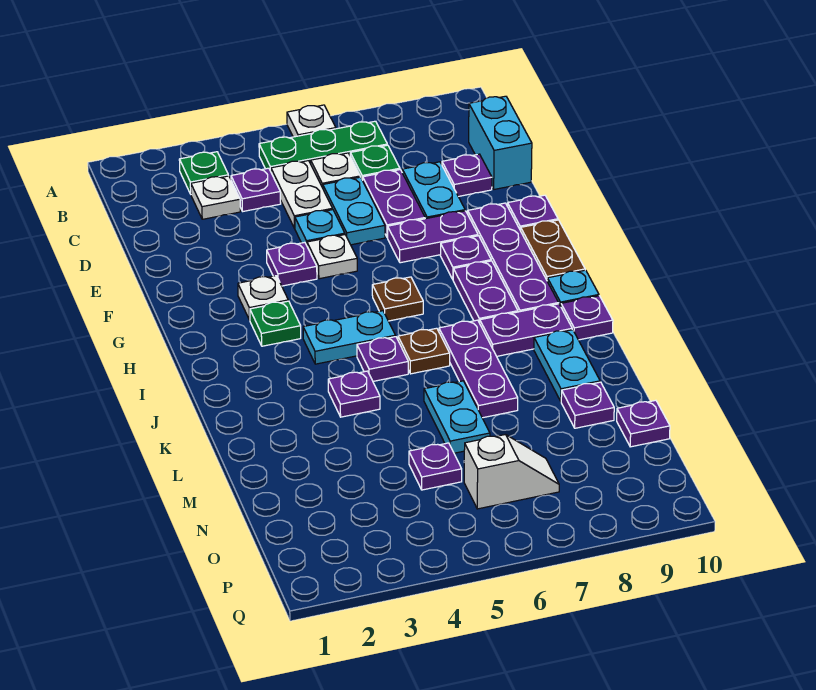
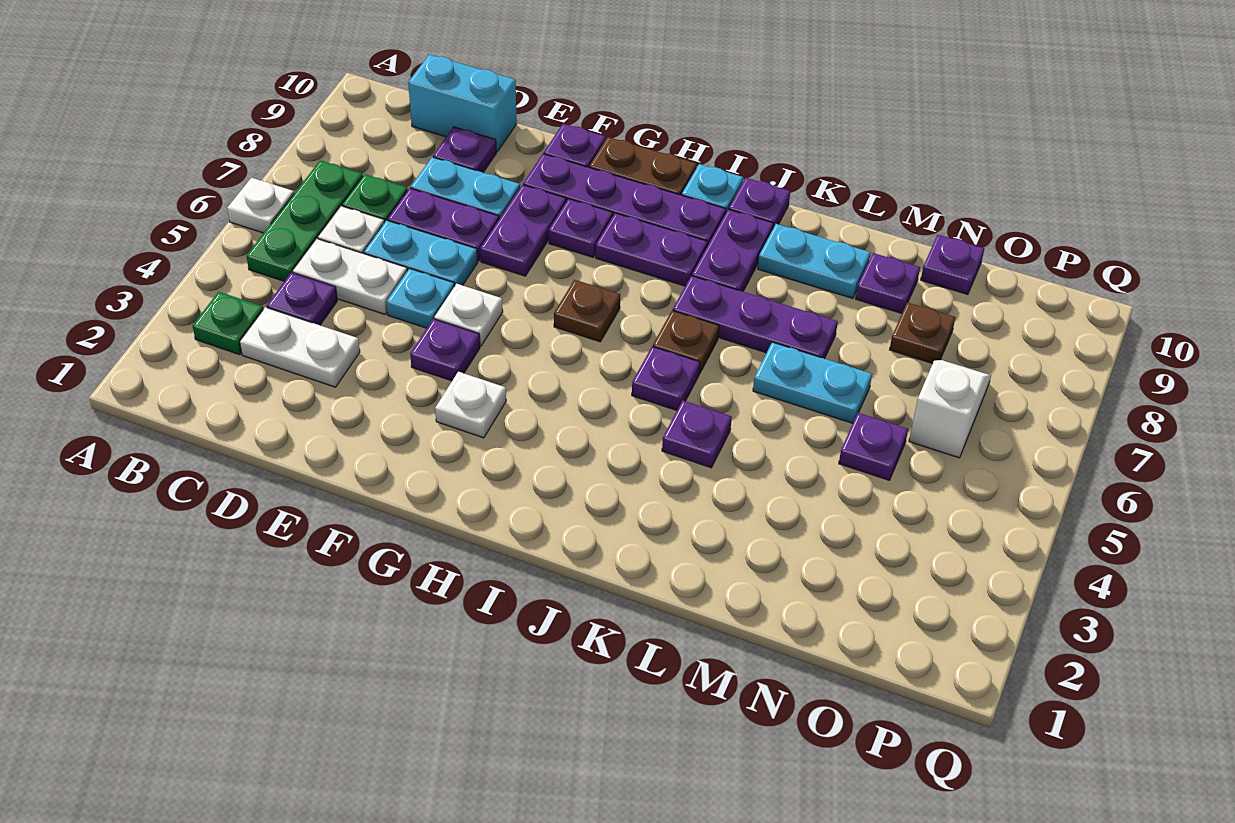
white 1x1 plate [191,176,240,219] -> white 1x2 plate [240,307,360,387]
green 1x1 plate [250,301,301,346] -> none
cyan 1x2 plate [303,311,395,364] -> none
none -> brown 1x1 plate [890,302,955,364]

